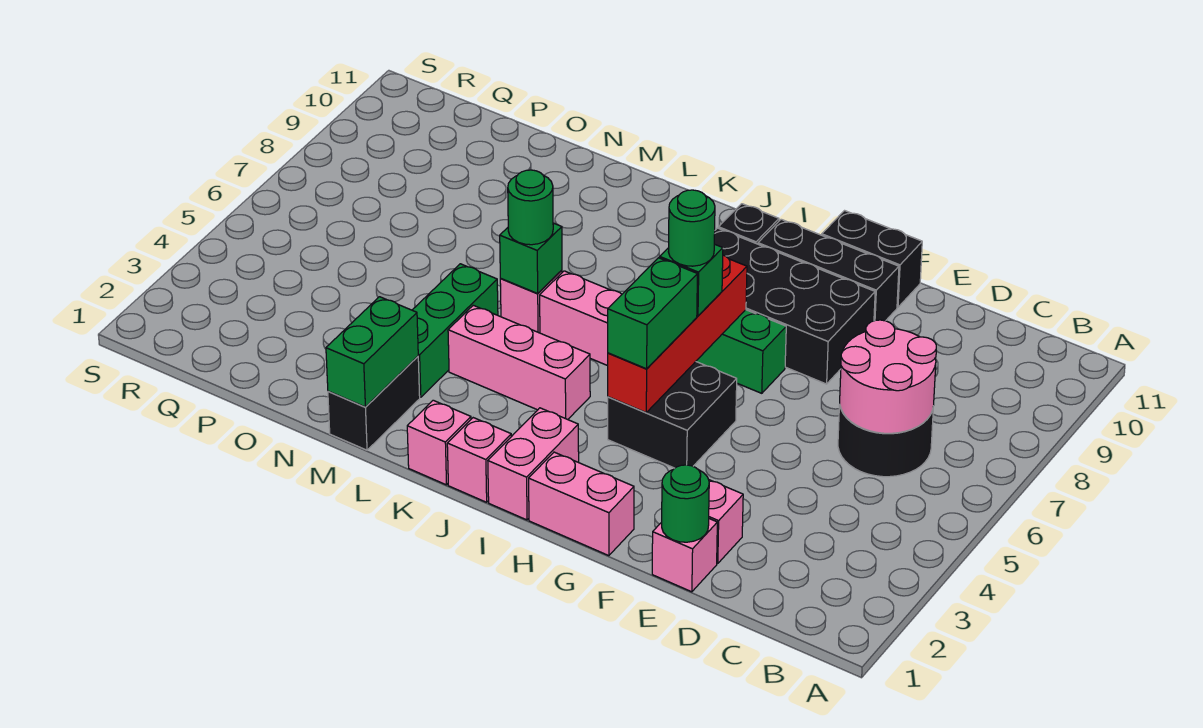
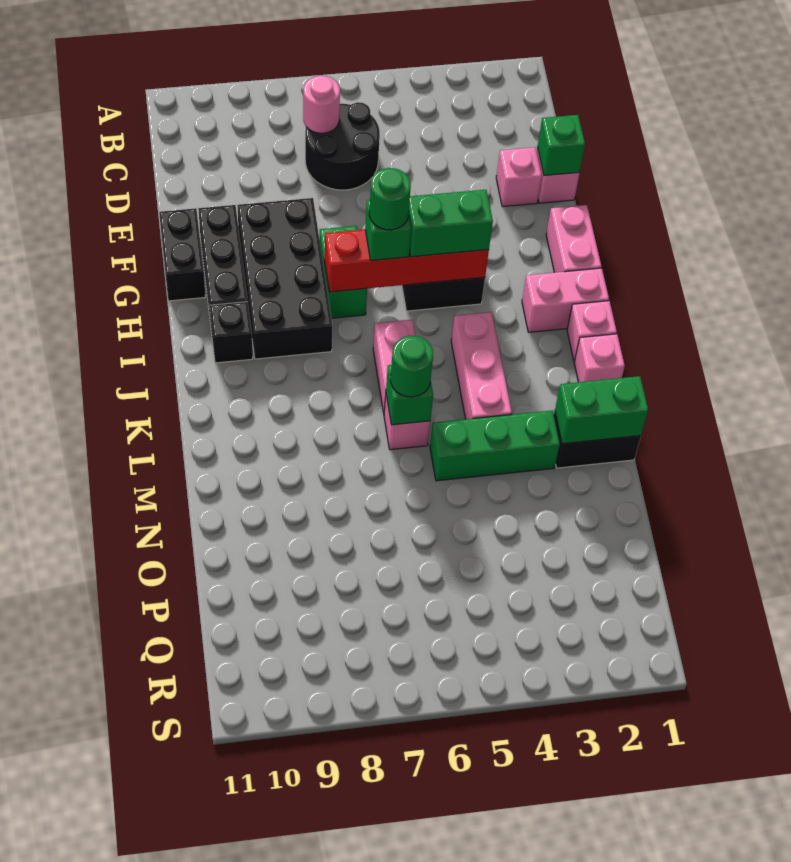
pink 2x2 round brick [840,320,936,433] -> pink 1x1 round brick [303,76,340,133]
green 1x1 round brick [662,465,709,542] -> green 1x1 brick [537,115,585,176]

